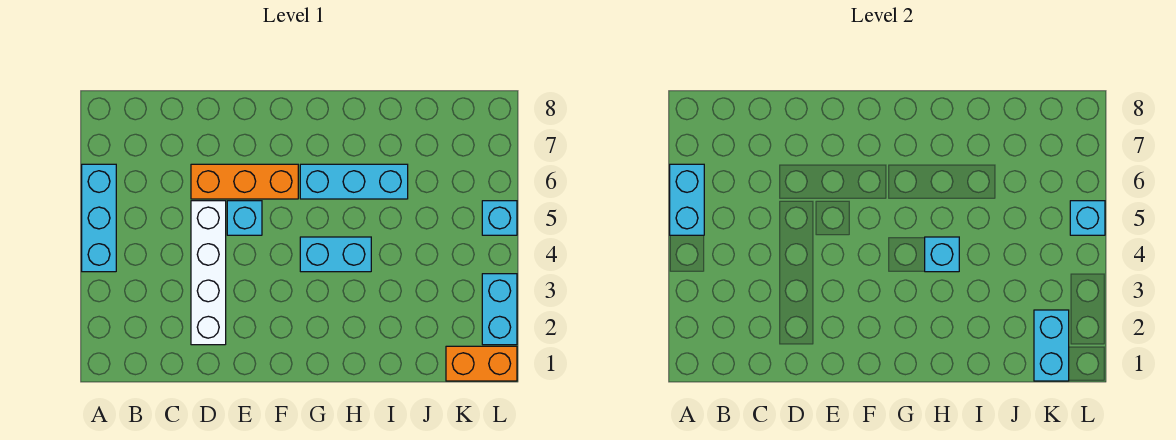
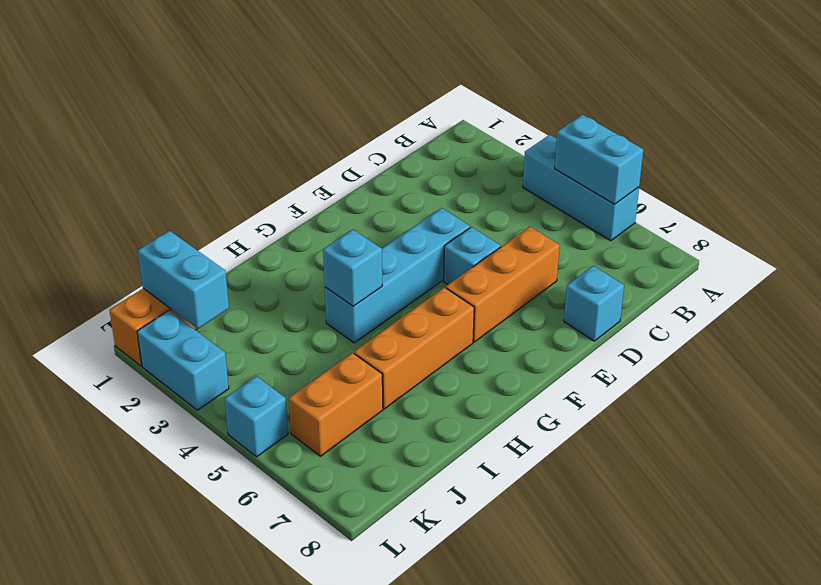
white 1x4 brick [191,201,226,345] -> none
cyan 1x2 brick [300,237,371,272] -> cyan 1x4 brick [325,208,470,343]
cyan 1x3 brick [300,164,408,199] -> orange 1x3 brick [354,287,474,409]
none -> orange 1x2 brick [289,353,383,456]
cyan 1x1 brick [1070,201,1105,235] -> cyan 1x1 brick moved to [564,266,624,341]

